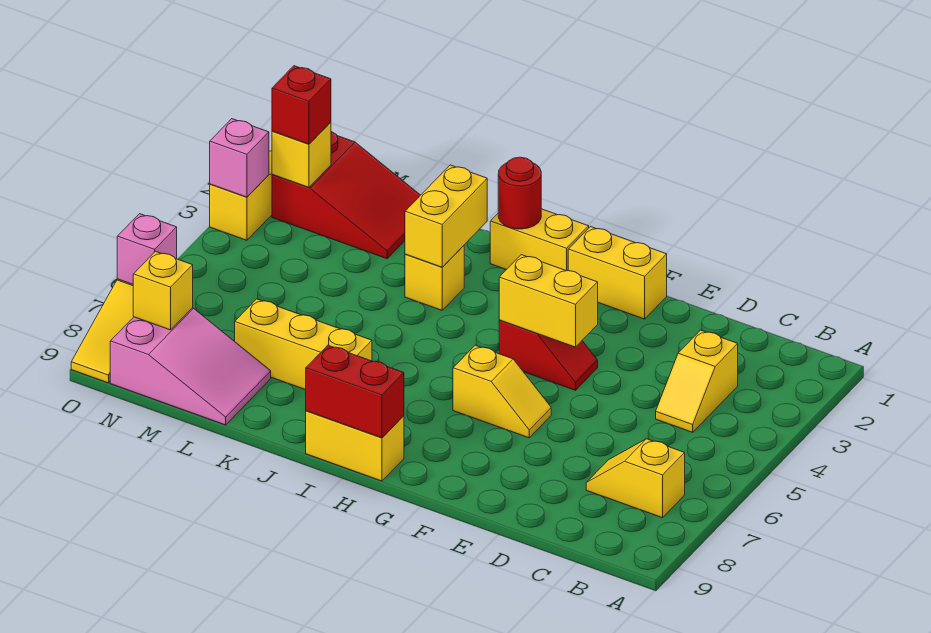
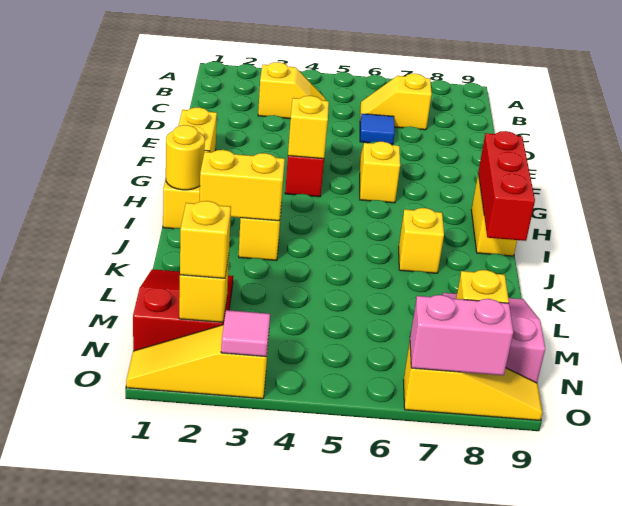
yellow 1x2 slope [586,439,685,518] -> yellow 1x2 slope turned to [360,74,432,130]
none -> blue 1x1 tile [360,114,395,145]
yellow 1x2 brick [499,255,598,347] -> yellow 1x1 brick [288,96,329,159]
red 1x2 brick [306,345,404,438] -> red 1x3 brick [478,131,535,241]
red 1x1 round brick [498,157,541,229] -> yellow 1x1 round brick [166,125,205,190]
yellow 1x3 brick [235,299,372,390] -> yellow 1x1 brick [399,208,444,273]
red 1x1 brick [272,66,331,144] -> yellow 1x1 brick [180,201,231,278]
pink 1x1 brick [210,119,269,197] -> pink 1x1 tile [221,310,270,357]
pink 1x1 brick [117,214,177,284] -> pink 1x2 brick [410,295,513,375]

